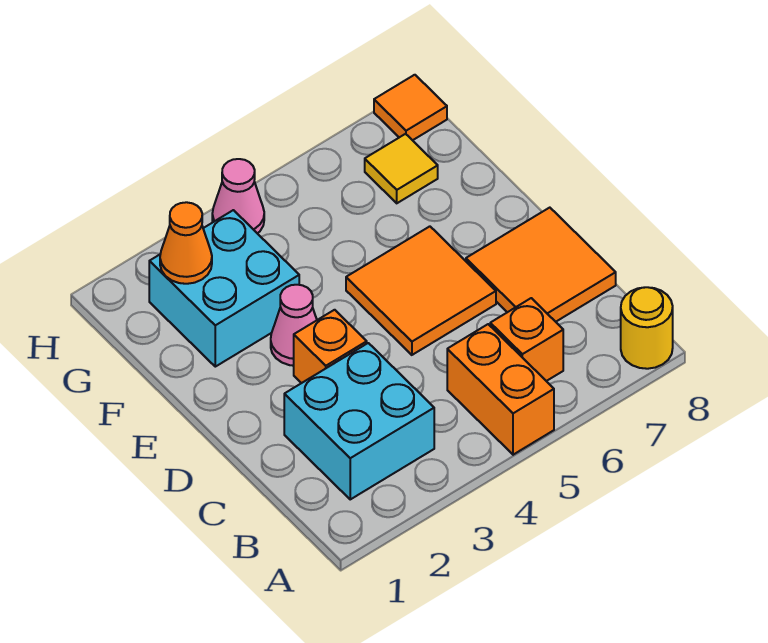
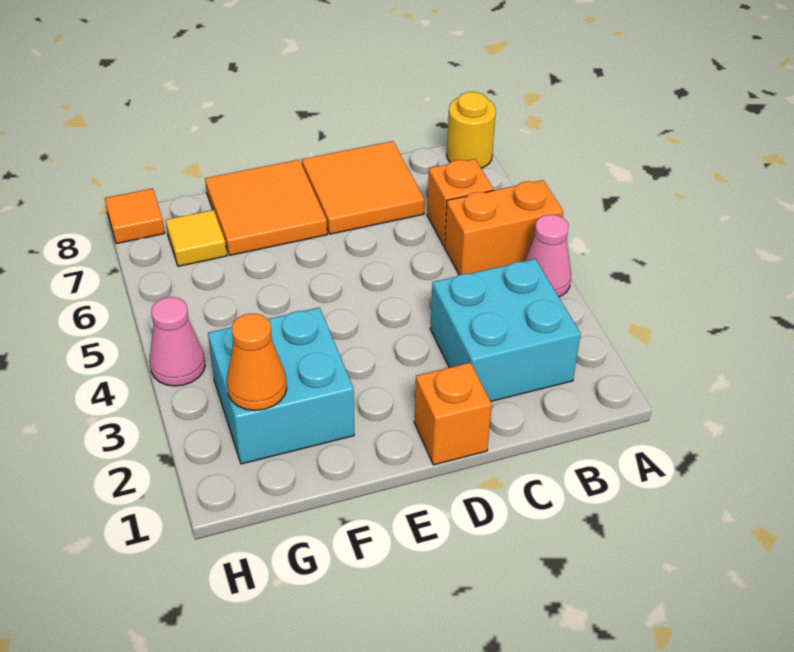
orange 1x1 brick [294,310,367,383] -> orange 1x1 brick moved to [414,363,492,465]
orange 2x2 tile [346,226,496,355] -> orange 2x2 tile moved to [205,160,327,255]
pink 1x1 cone [271,285,317,366] -> pink 1x1 cone moved to [524,215,571,297]

